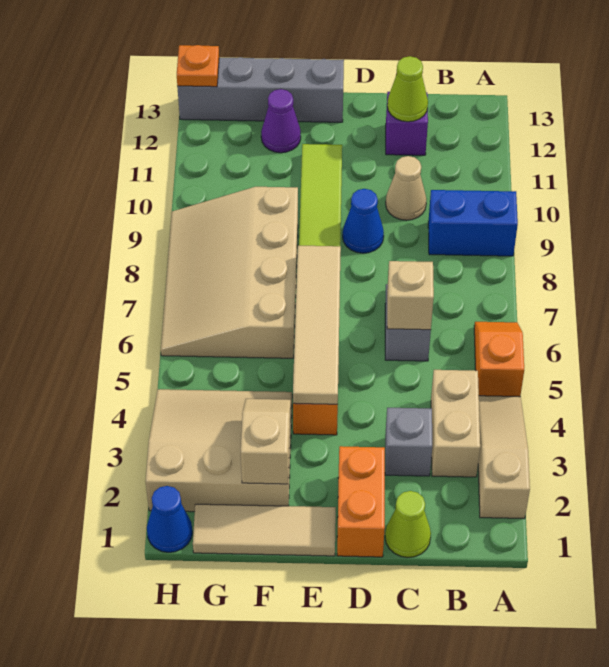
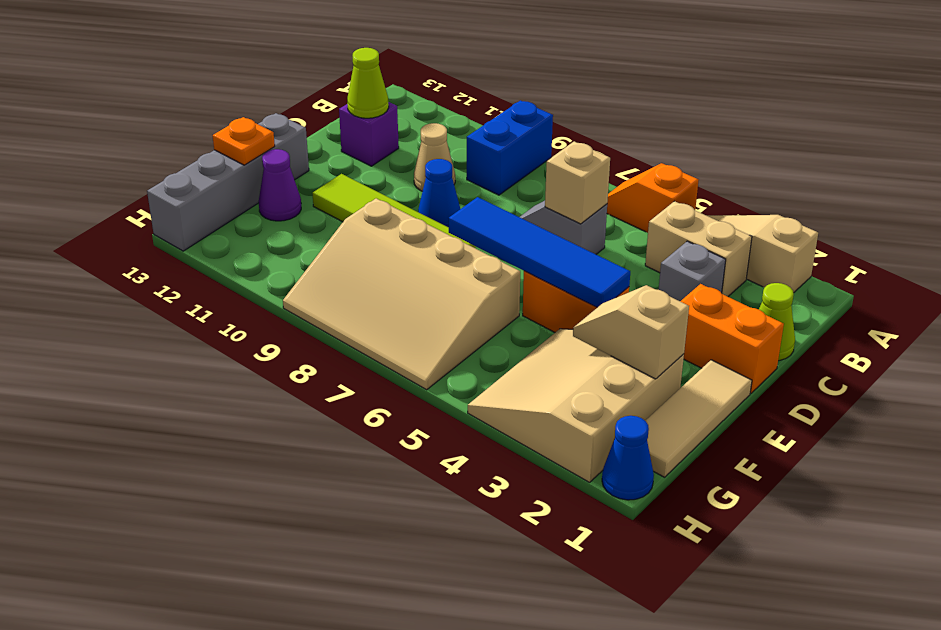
tan 1x4 tile [293,246,341,404] -> blue 1x4 tile [449,197,630,307]
orange 1x1 plate [177,45,219,87] -> orange 1x1 plate moved to [213,117,275,165]

